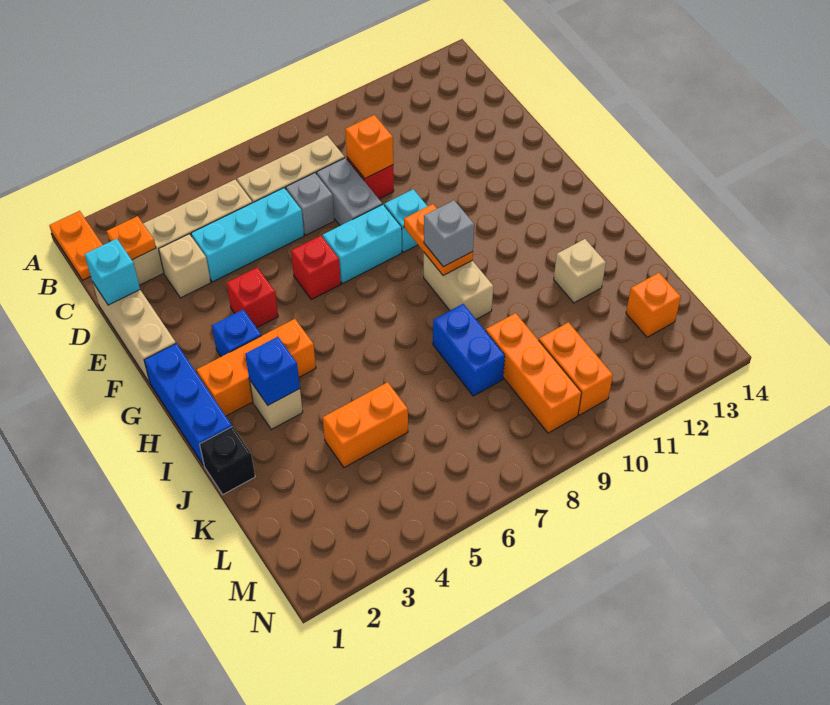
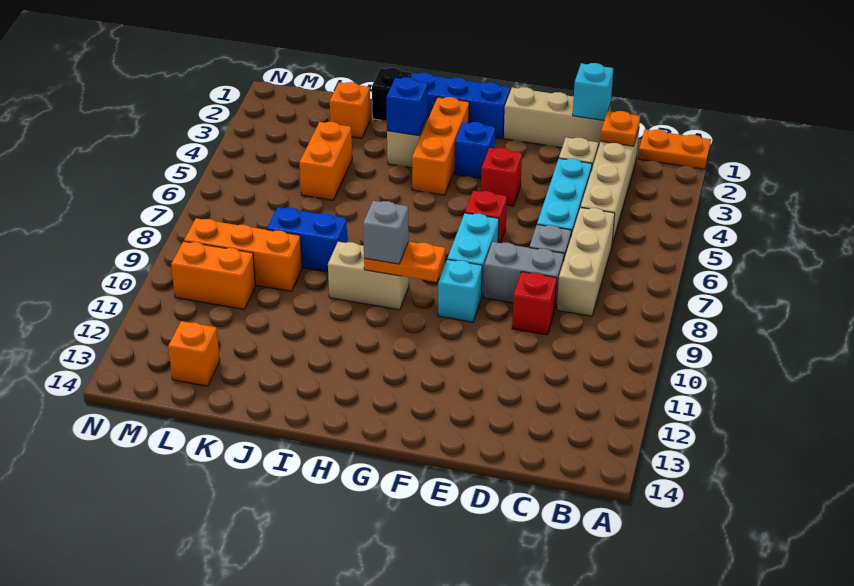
orange 1x1 brick [345,115,393,178] -> orange 1x1 brick moved to [330,82,371,138]
tan 1x1 brick [554,239,606,303] -> none

